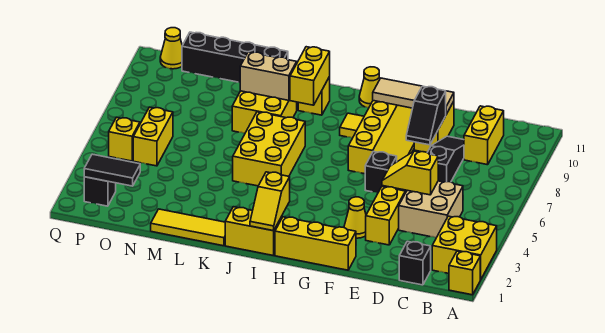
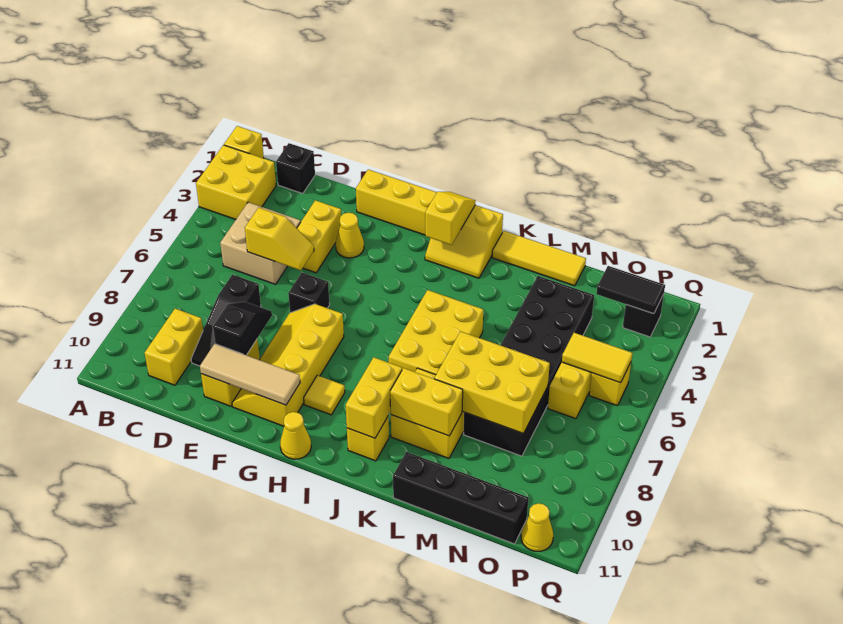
tan 1x2 brick [240,52,297,100] -> yellow 1x2 brick [390,368,463,436]
none -> yellow 2x3 brick [434,331,550,434]
none -> black 2x6 brick [464,276,594,456]
none -> yellow 1x2 tile [562,333,632,383]

